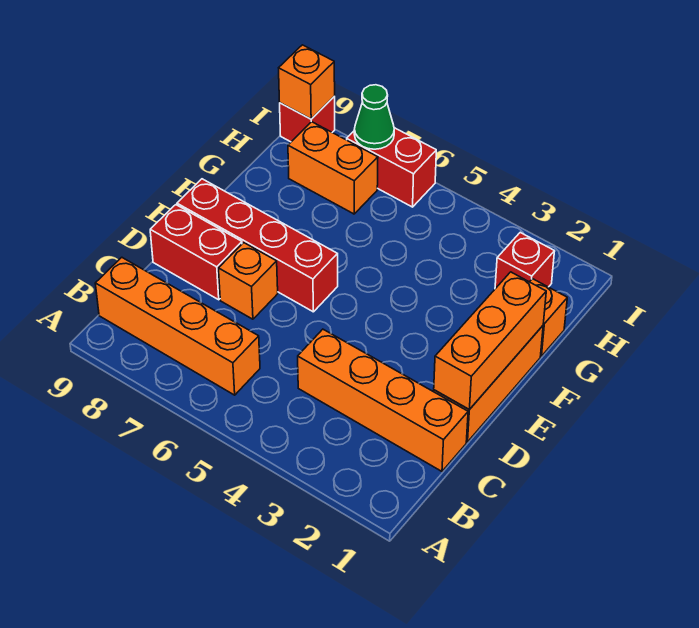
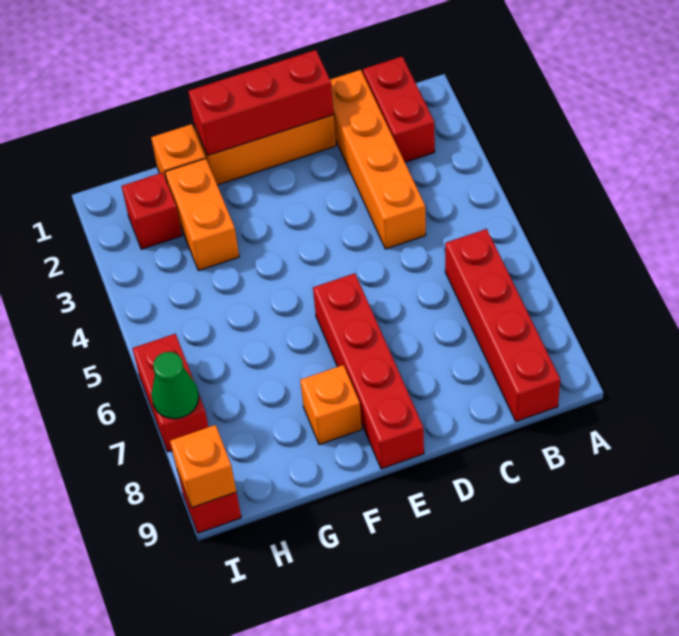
orange 1x4 brick [95,257,260,395] -> red 1x4 brick [445,229,560,421]
orange 1x3 brick [434,272,546,409] -> red 1x3 brick [188,50,334,156]
orange 1x1 brick [218,243,278,319] -> orange 1x1 brick moved to [300,365,362,445]
red 1x2 brick [150,205,242,300] -> red 1x2 brick moved to [363,57,435,162]
orange 1x2 brick [288,122,378,214] -> orange 1x2 brick moved to [165,159,239,271]

